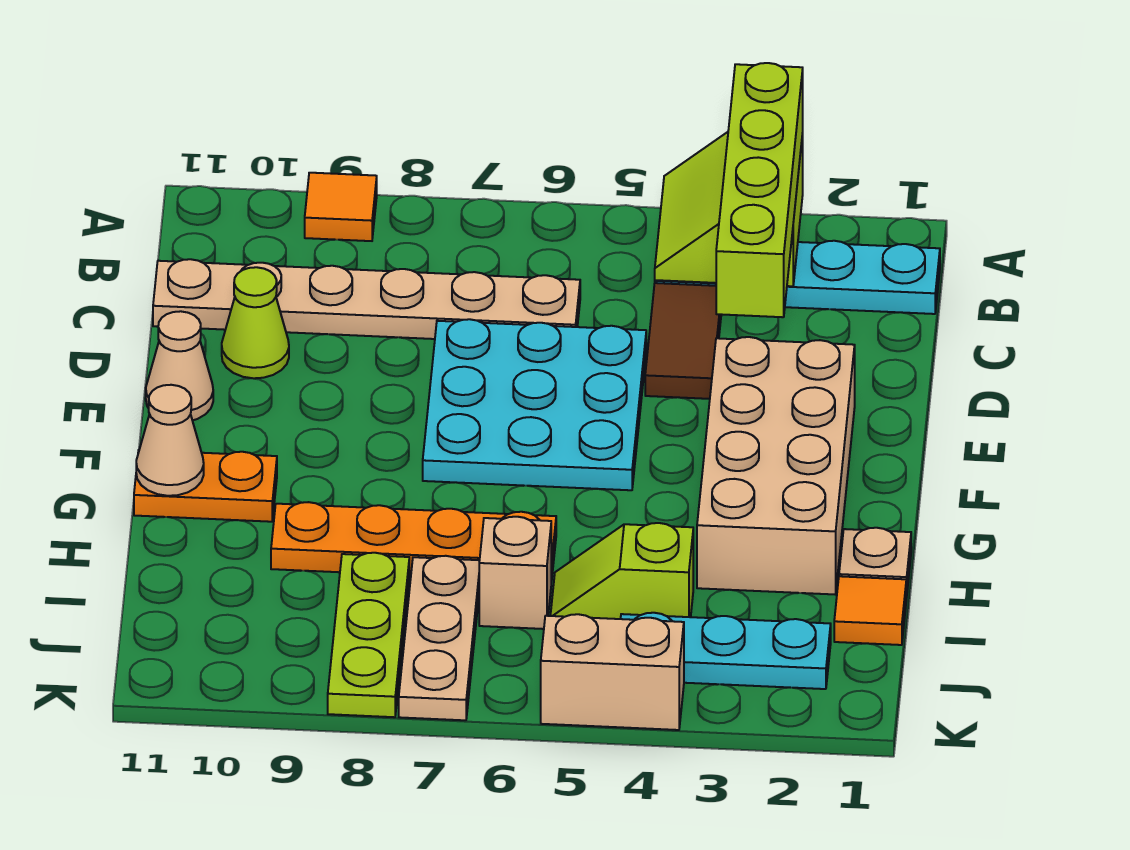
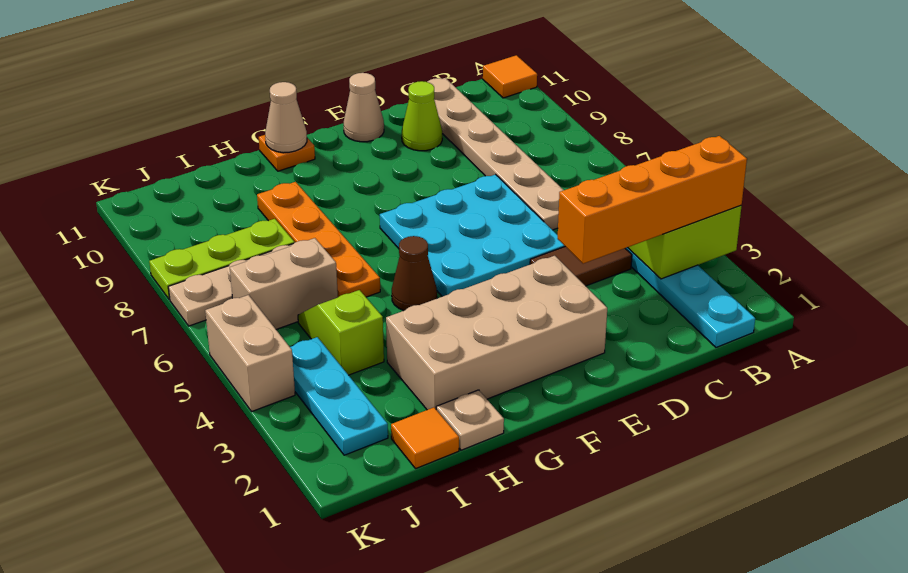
lime 1x4 brick [716,63,803,317] -> orange 1x4 brick [558,136,747,264]
orange 1x1 tile [305,173,377,241] -> orange 1x1 tile moved to [483,55,537,98]
none -> brown 1x1 cone [392,236,437,311]
orange 1x2 plate [134,450,277,522] -> orange 1x1 plate [259,135,315,171]
tan 1x1 brick [479,517,551,629] -> tan 1x2 brick [230,238,338,330]

